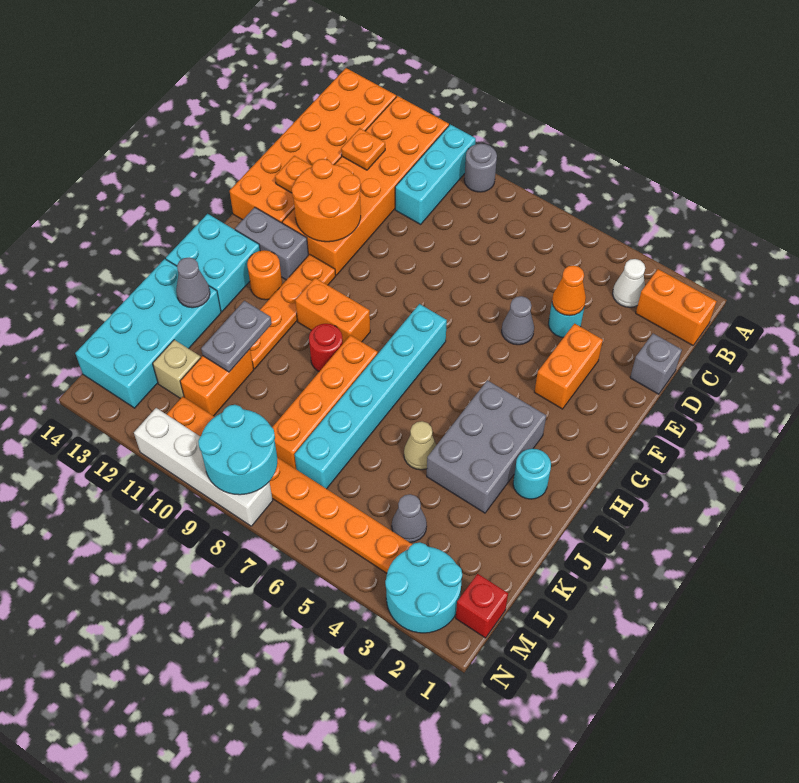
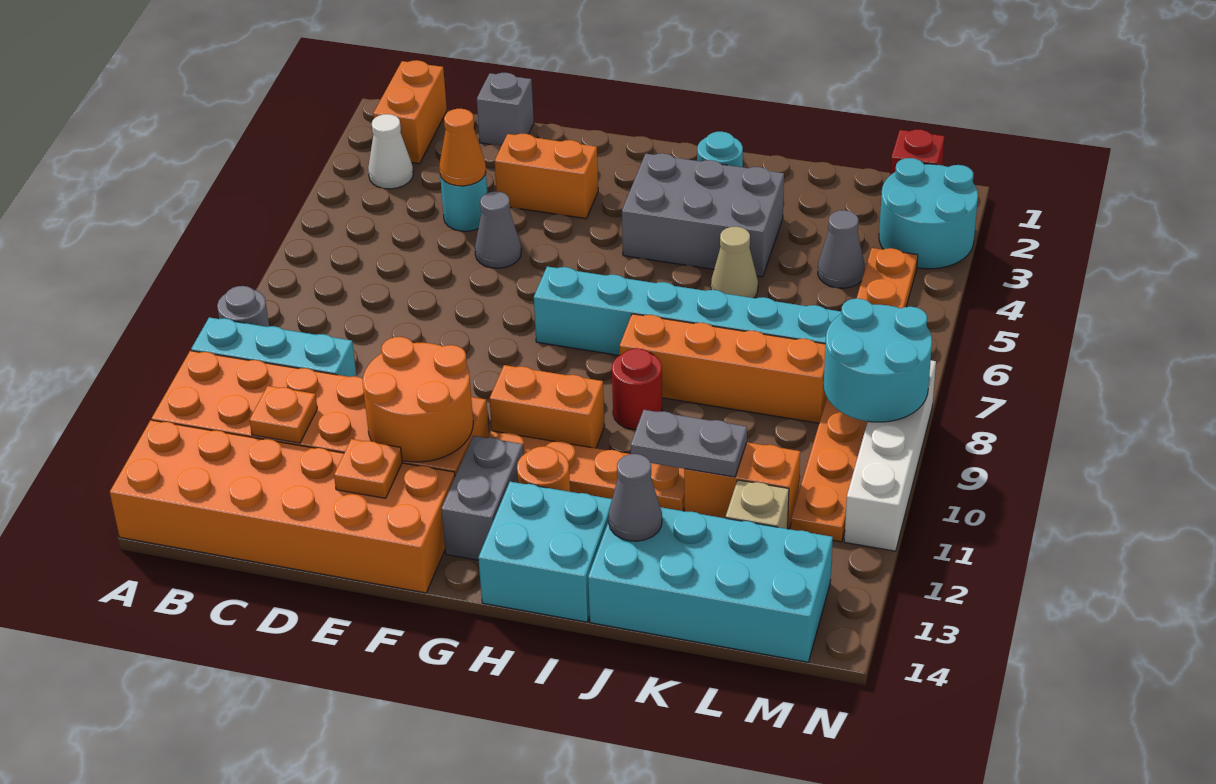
orange 1x2 brick [295,278,370,343] -> orange 1x2 brick turned to [489,365,605,448]

